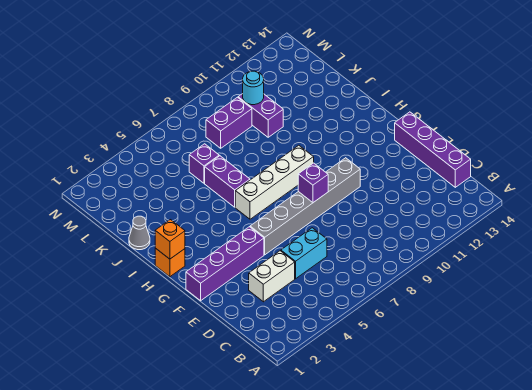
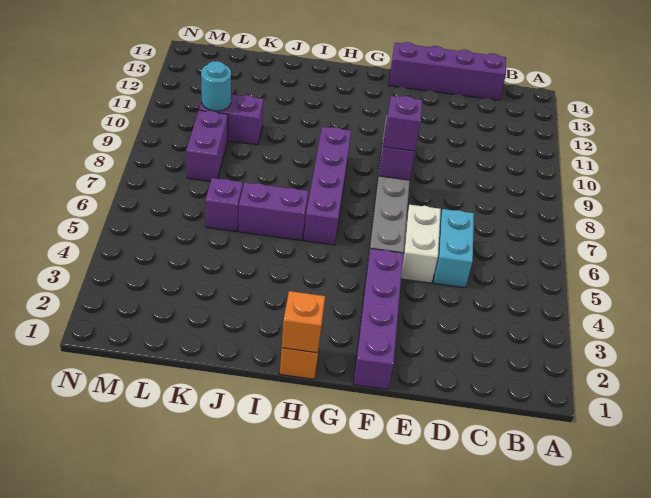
white 1x2 brick [249,251,295,302] -> white 1x2 brick moved to [401,205,441,283]
none -> purple 1x1 brick [384,96,422,151]
white 1x4 brick [235,145,314,219] -> purple 1x4 brick [304,127,351,245]
grey 1x1 cone [129,216,150,250] -> none

